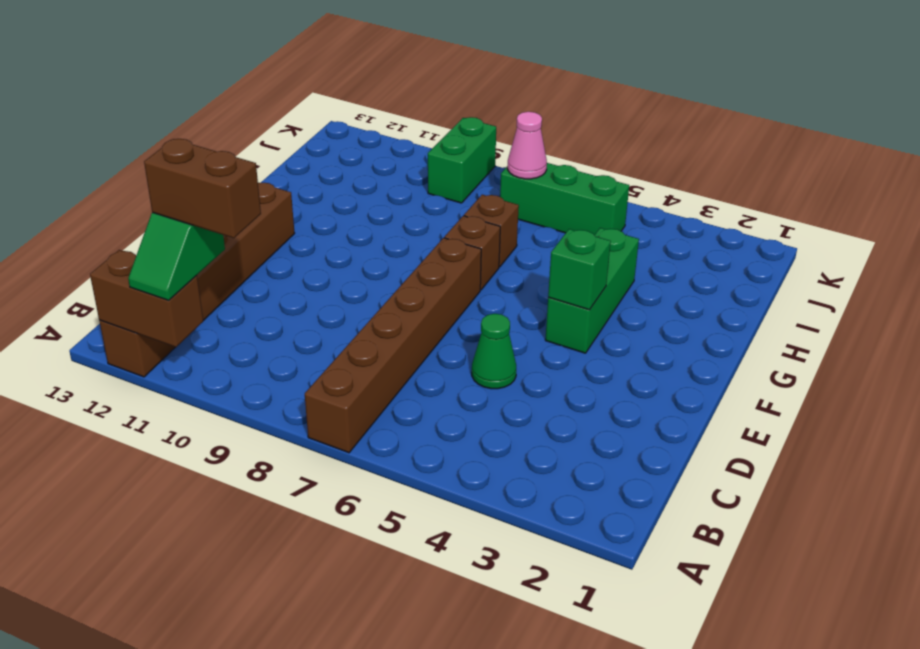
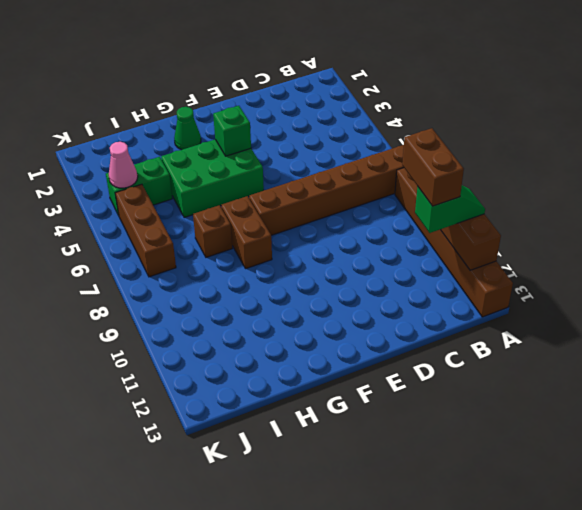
brown 1x6 brick [99,183,295,377] -> brown 1x6 brick turned to [395,168,513,317]
green 1x1 cone [472,314,516,389] -> green 1x1 cone moved to [174,107,201,150]
green 1x3 brick [545,228,639,353] -> green 2x3 brick [161,140,264,218]
brown 1x1 brick [444,216,500,290] -> brown 1x2 brick [221,196,272,268]
green 1x3 brick [500,163,629,235] -> brown 1x3 brick [115,184,176,277]
pink 1x1 cone [508,112,547,179] -> pink 1x1 cone moved to [109,142,138,188]
green 1x2 brick [428,117,496,203] -> green 1x2 brick moved to [106,157,172,215]

